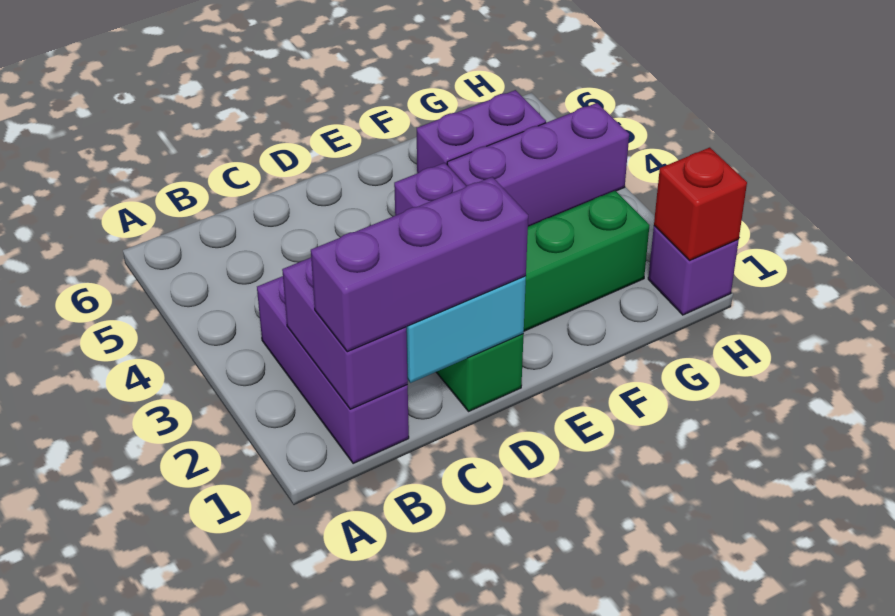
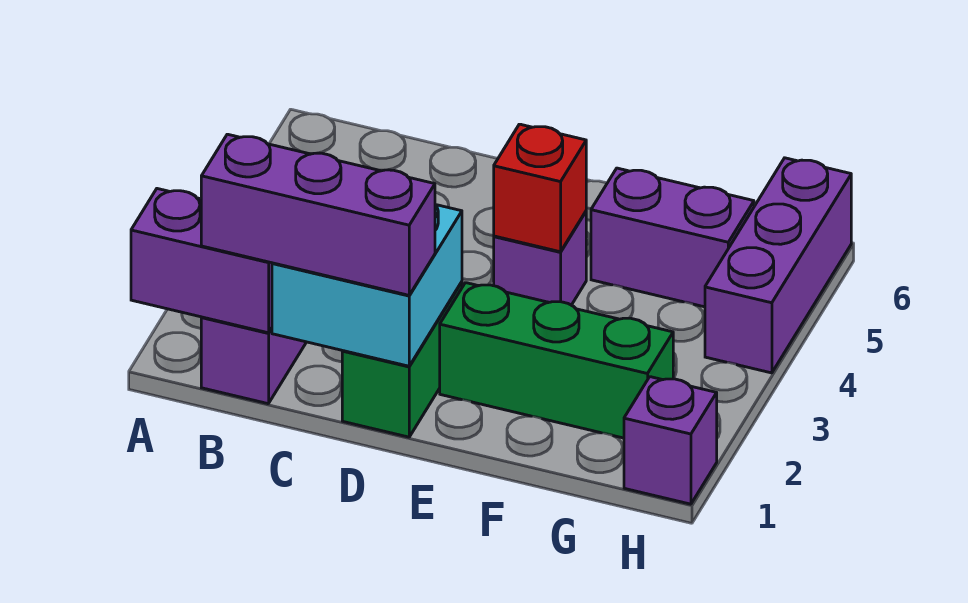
purple 1x2 brick [282,258,408,409] -> purple 1x2 brick turned to [131,189,272,333]
purple 1x3 brick [447,103,629,227] -> purple 1x3 brick turned to [705,158,851,373]
red 1x1 brick [654,147,747,260] -> red 1x1 brick moved to [494,124,586,252]

